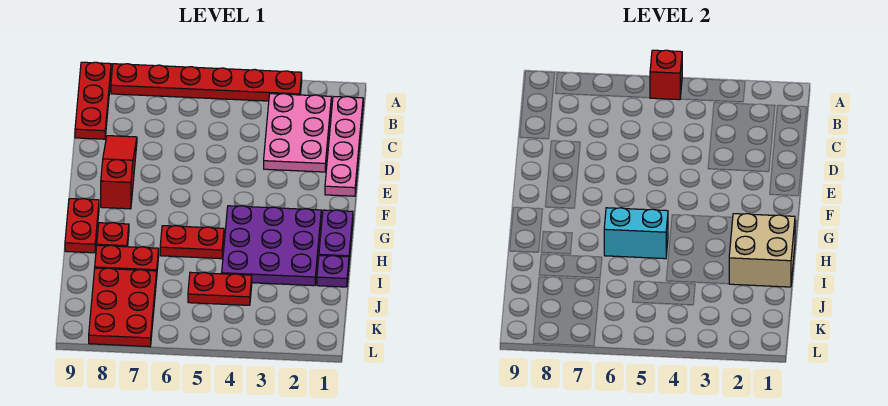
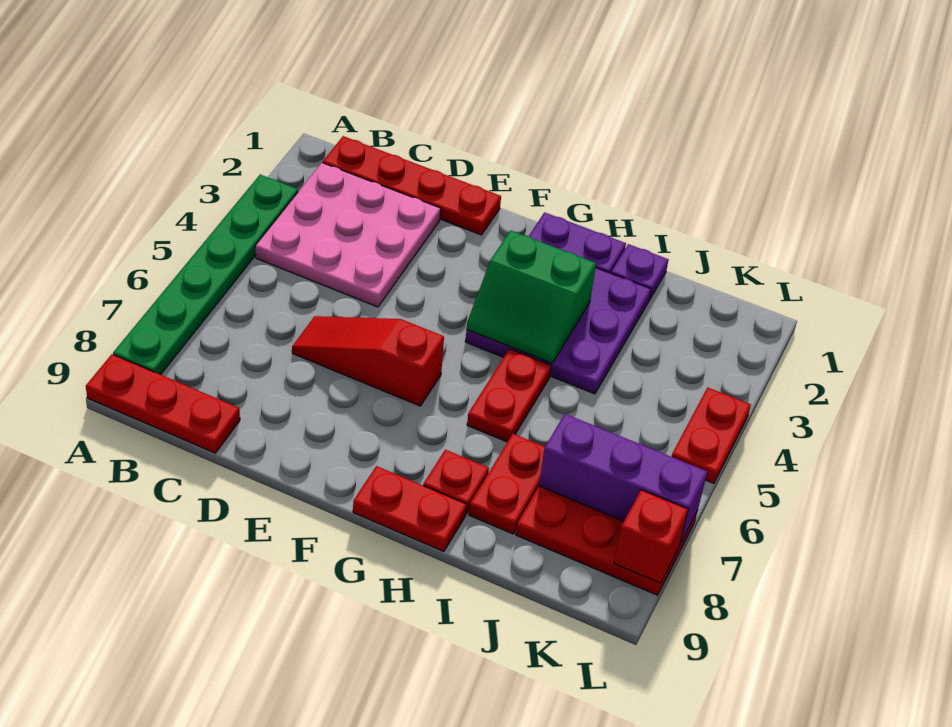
red 1x6 plate [111,64,302,101] -> green 1x6 plate [113,175,298,375]
red 1x1 brick [650,50,682,100] -> red 1x1 brick moved to [614,490,688,583]
pink 1x4 plate [325,96,363,196] -> red 1x4 plate [323,136,501,235]
pink 2x3 plate [264,94,331,172] -> pink 3x3 plate [255,163,441,307]
red 1x3 slope [101,136,137,209] -> red 1x3 slope moved to [292,316,444,406]
none -> green 2x2 slope [467,230,596,363]
tan 2x2 brick [729,214,795,287] -> none
cyan 1x2 brick [604,208,668,259] -> none
red 1x2 plate [188,272,252,305] -> red 1x2 plate moved to [672,387,751,483]
none -> purple 1x3 brick [539,414,707,544]

